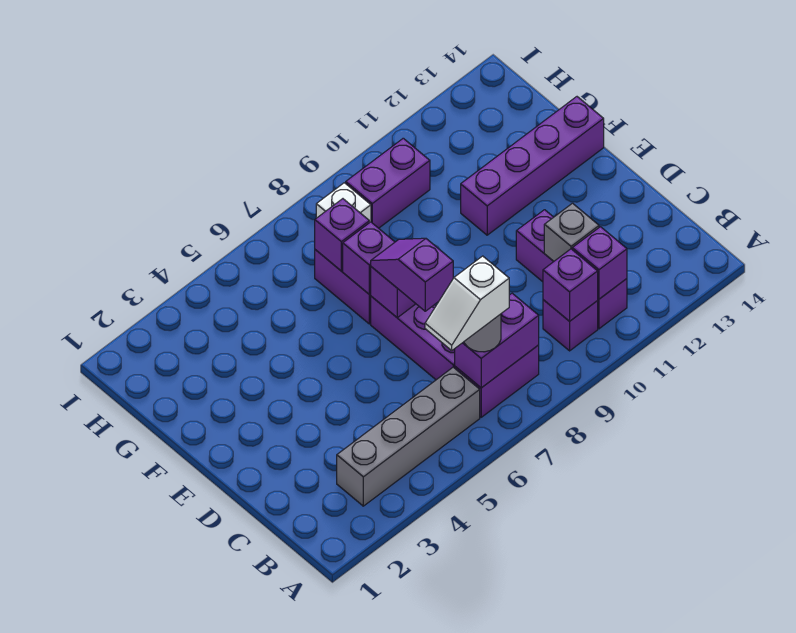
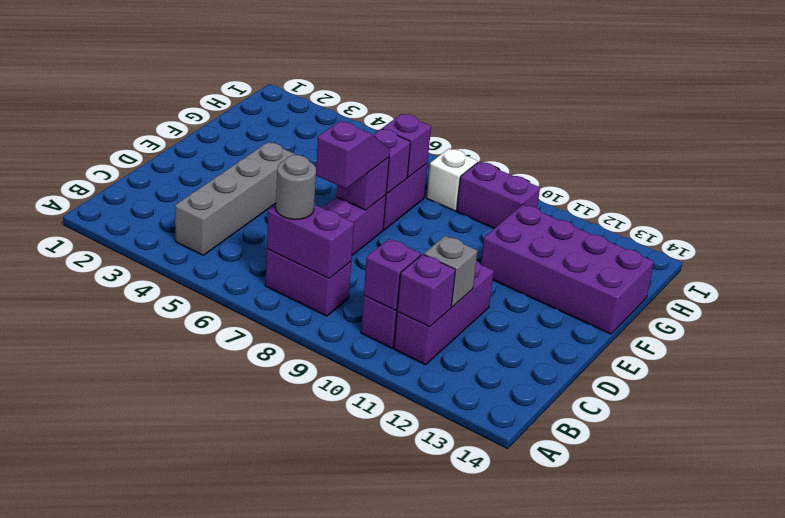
grey 1x4 brick [337,367,480,506] -> grey 1x4 brick turned to [175,142,296,255]
white 1x2 slope [425,256,509,350] -> none
purple 1x4 brick [461,97,604,235] -> purple 2x4 brick [481,204,654,334]

